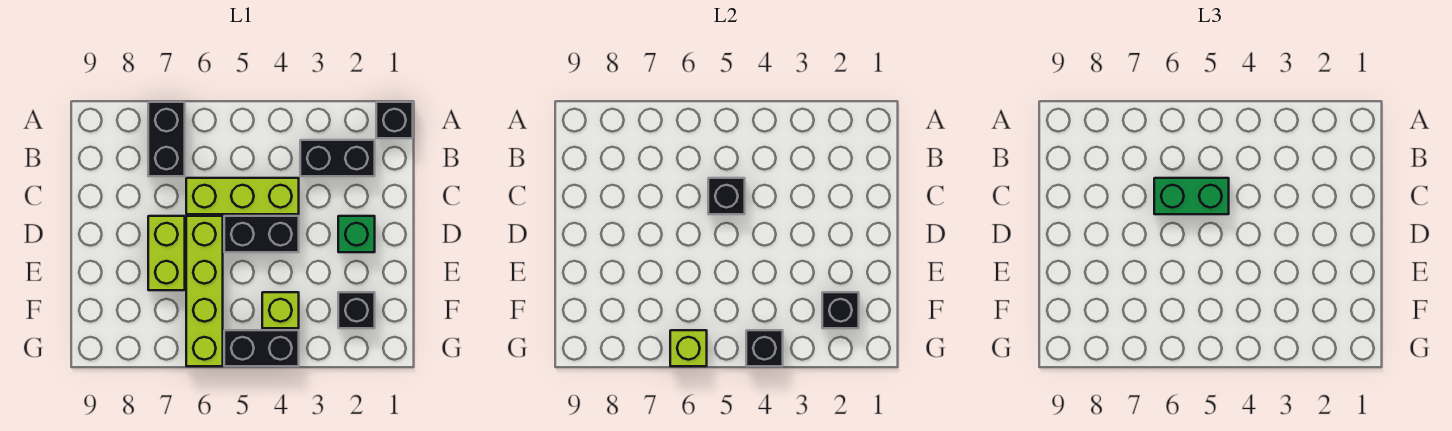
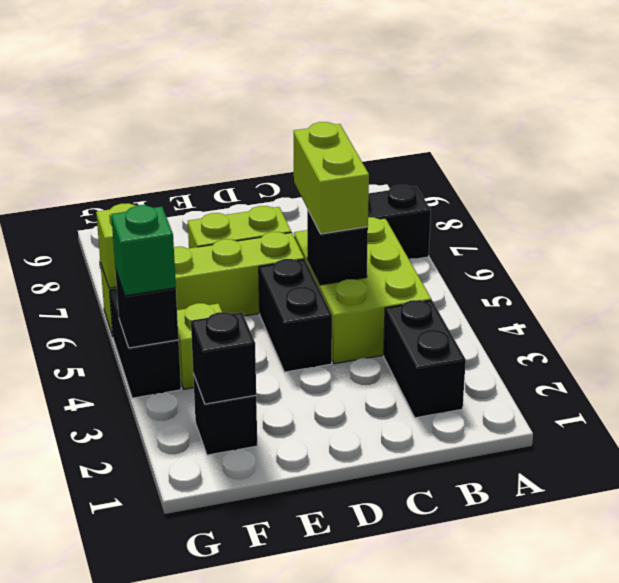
black 1x1 brick [376,102,413,138] -> none
lime 1x3 brick [186,178,299,214] -> lime 2x3 brick [294,217,431,364]
green 1x2 brick [1154,178,1229,214] -> lime 1x2 brick [294,122,369,234]
green 1x1 brick [338,216,375,252] -> green 1x1 brick moved to [111,205,176,296]

